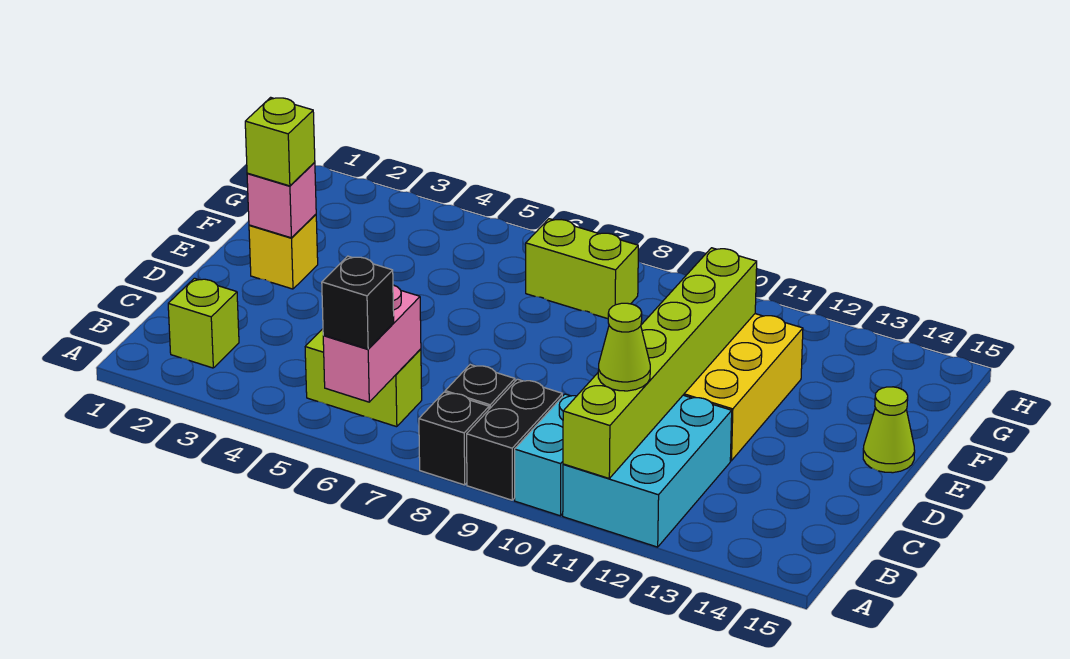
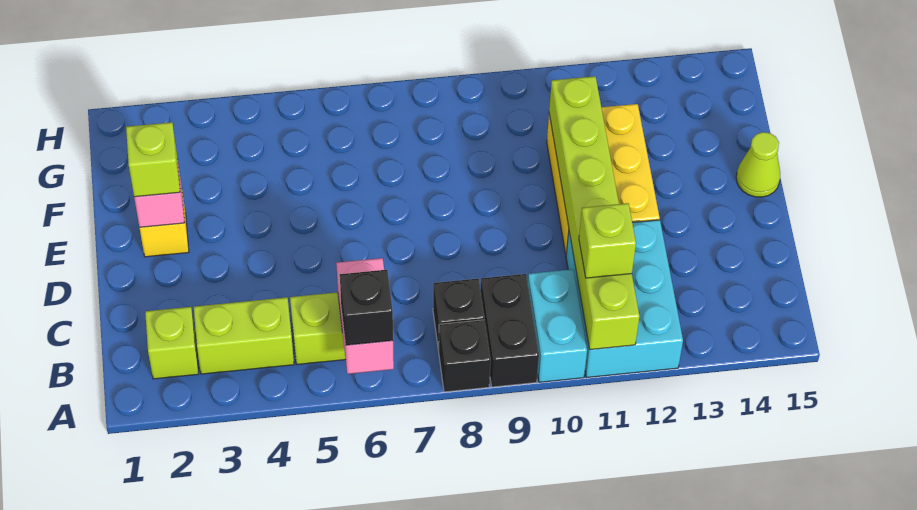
lime 1x1 cone [598,303,650,391] -> lime 1x1 brick [579,203,636,278]
lime 1x2 brick [526,219,638,319] -> lime 1x2 brick moved to [194,297,294,374]

